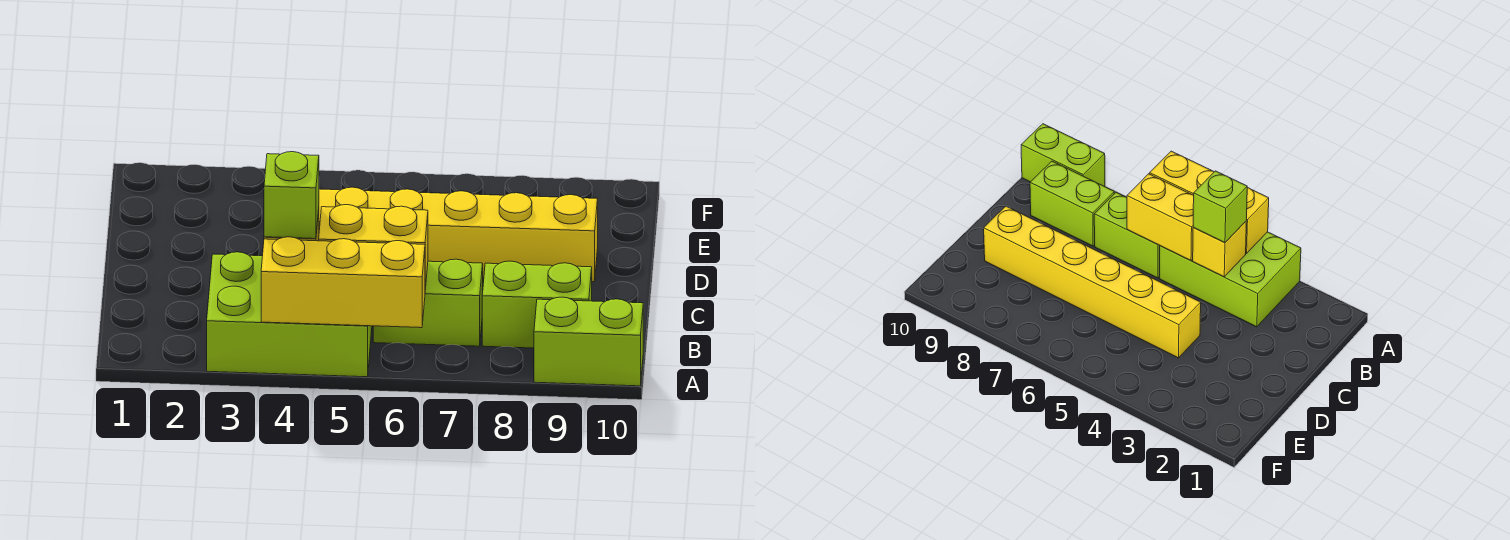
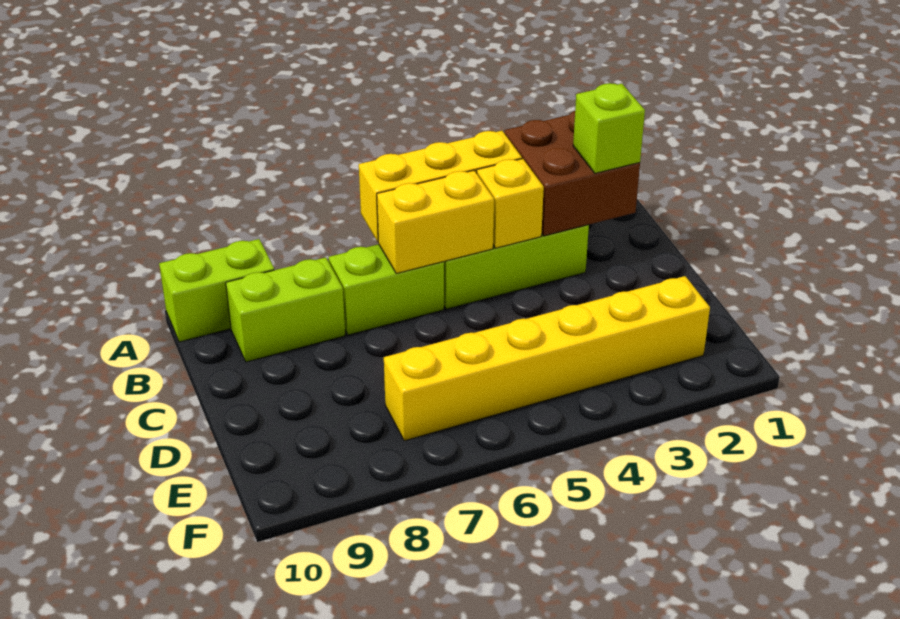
none -> brown 2x2 brick [504,111,640,236]
lime 1x1 brick [264,152,319,239] -> lime 1x1 brick moved to [573,83,645,173]
yellow 1x6 brick [319,187,598,282] -> yellow 1x6 brick moved to [384,276,710,441]

